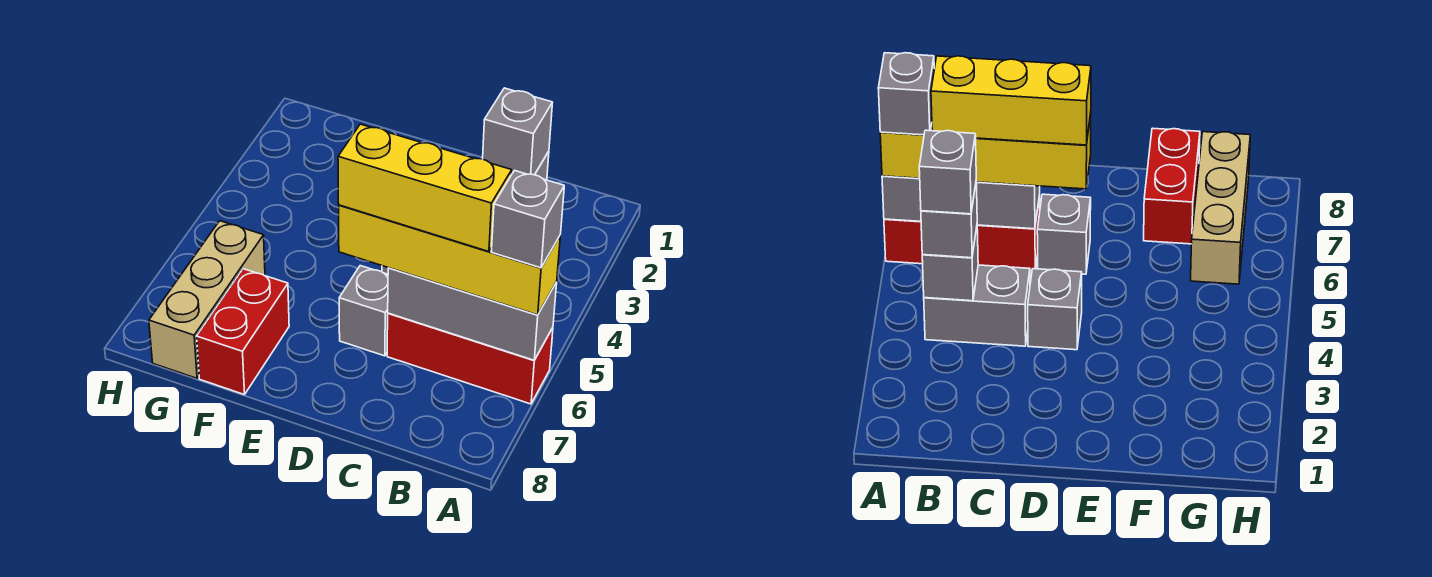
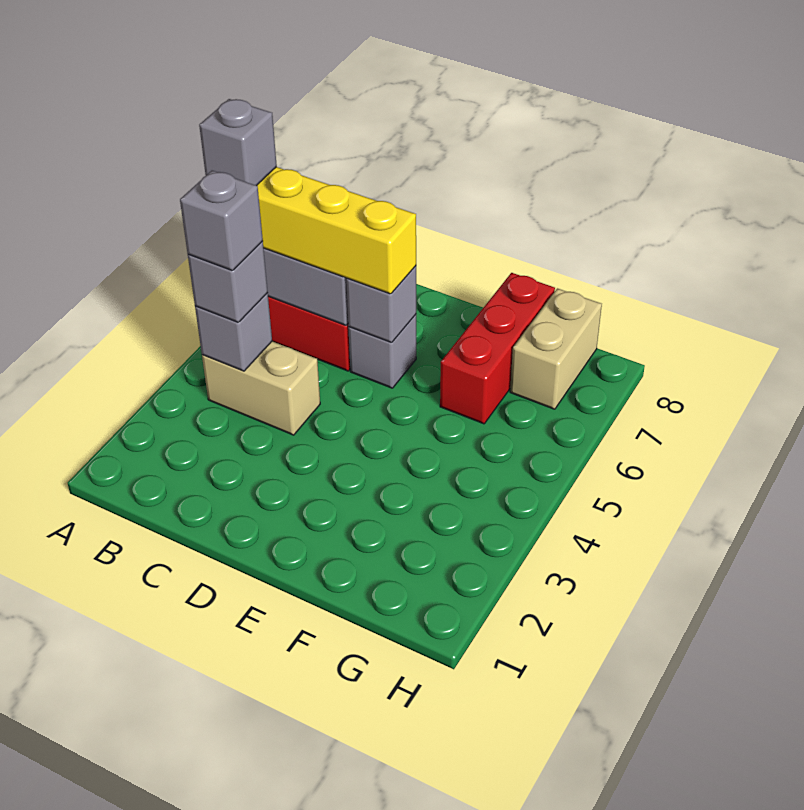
grey 1x2 brick [924,265,1030,346] -> tan 1x2 brick [202,341,320,435]
yellow 1x3 brick [338,124,512,252] -> none
grey 1x1 brick [1028,269,1082,350] -> grey 1x1 brick moved to [346,266,416,343]
red 1x2 brick [197,269,289,395] -> red 1x3 brick [440,273,555,424]
tan 1x3 brick [149,221,265,378] -> tan 1x2 brick [510,288,602,409]

